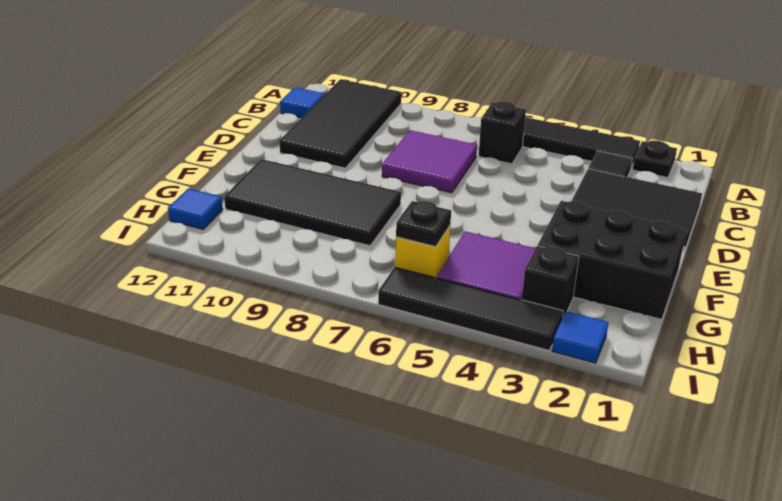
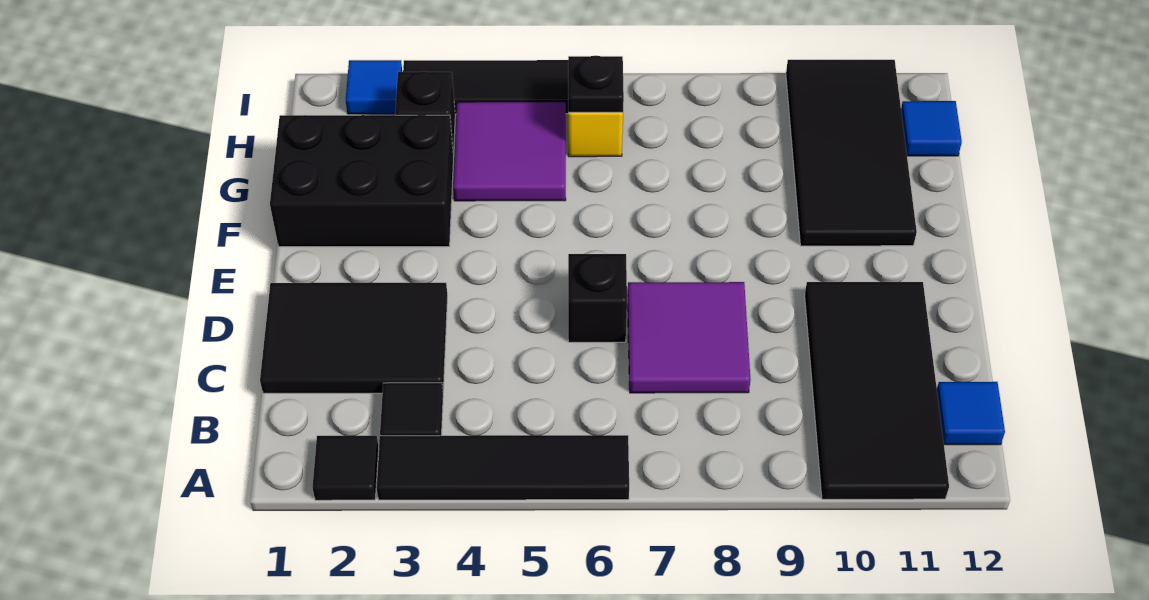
black 1x1 plate [633,140,677,178] -> black 1x1 tile [312,436,379,500]
black 1x1 brick [479,101,526,164] -> black 1x1 brick moved to [568,254,627,342]
black 2x4 tile [224,159,401,246] -> black 2x4 tile turned to [786,60,917,246]

